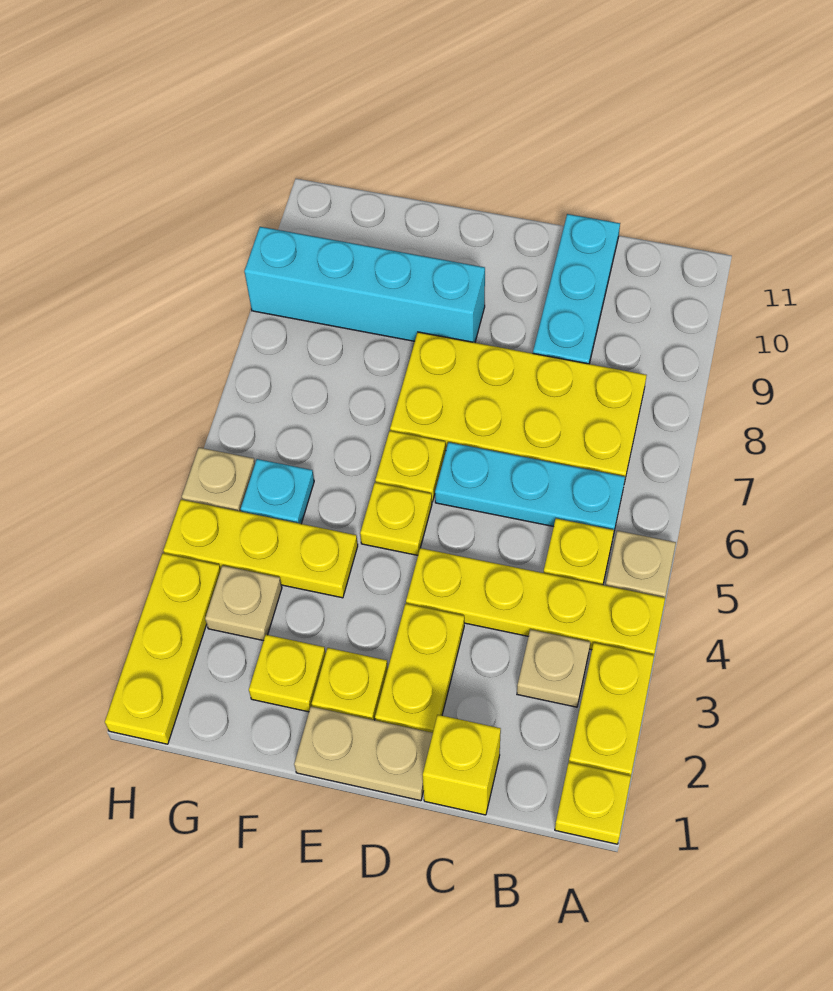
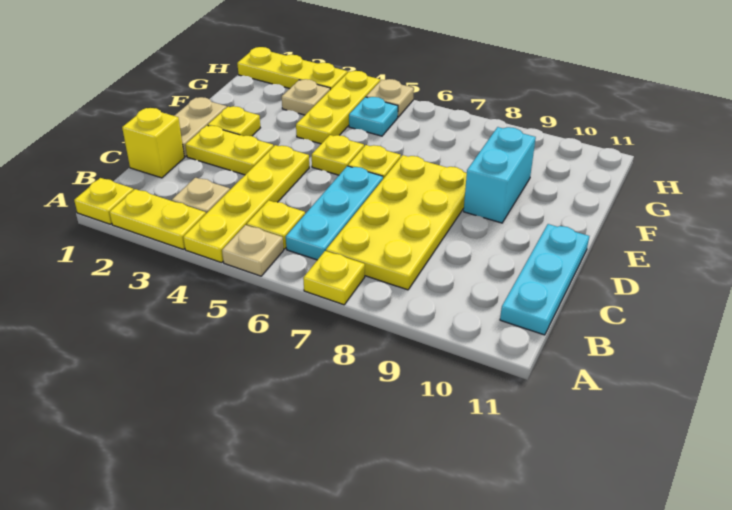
cyan 1x3 plate [533,214,620,364] -> cyan 1x3 plate turned to [500,224,589,335]
cyan 1x4 brick [244,227,485,343] -> cyan 1x2 brick [464,127,536,223]
yellow 1x1 plate [249,635,326,712] -> yellow 1x1 plate moved to [303,251,365,305]

